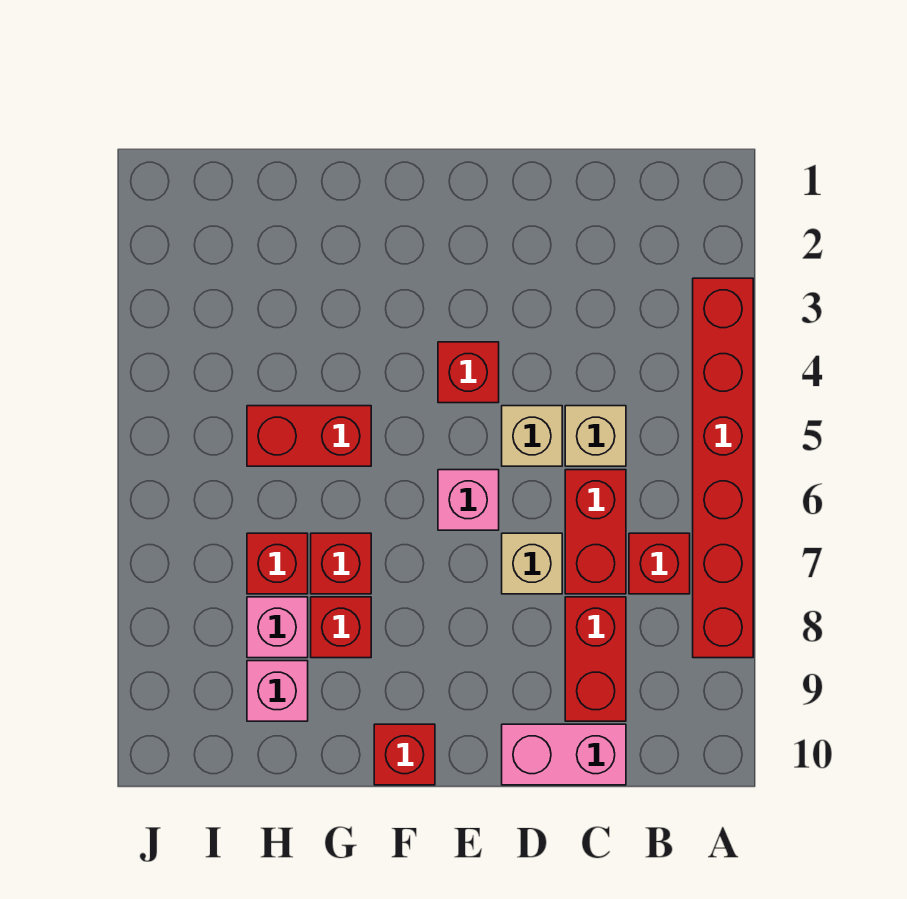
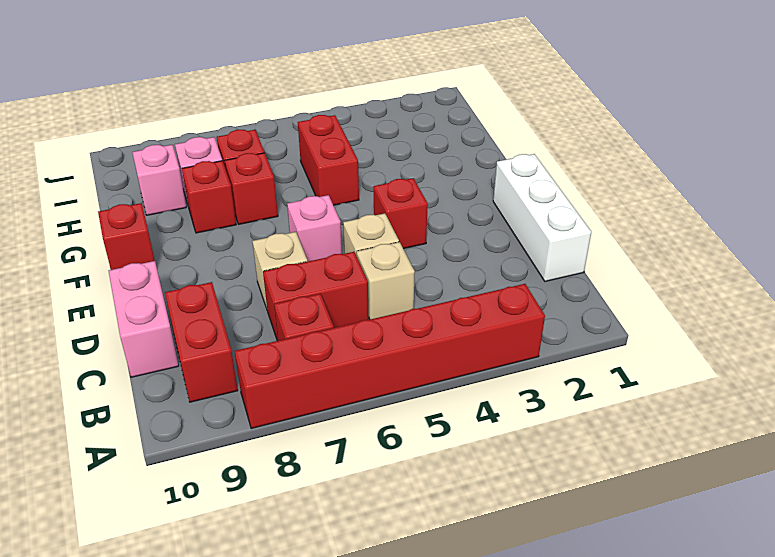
none -> white 1x3 brick [493,154,591,281]
red 1x2 brick [565,597,626,721] -> red 1x2 brick turned to [165,282,238,402]

